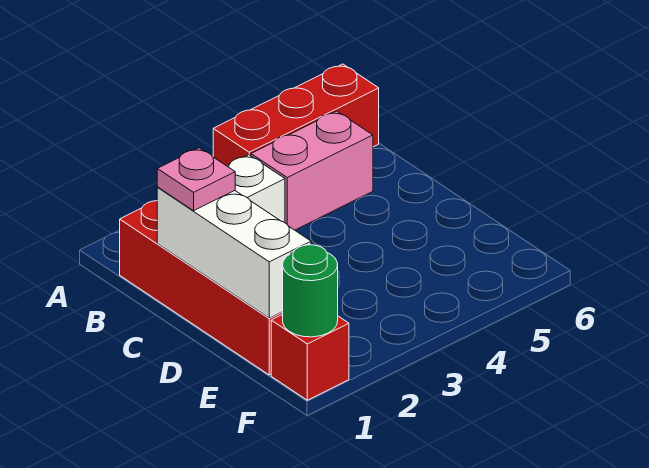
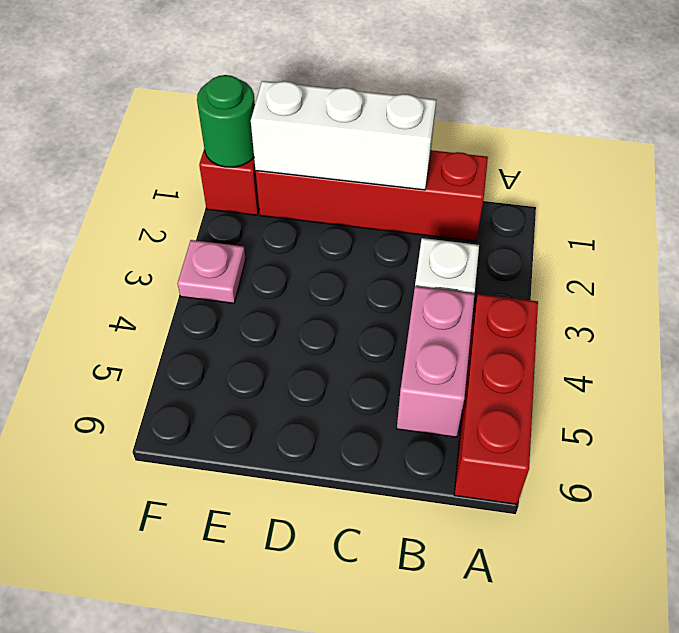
pink 1x1 plate [157,148,235,211] -> pink 1x1 plate moved to [178,240,246,303]

